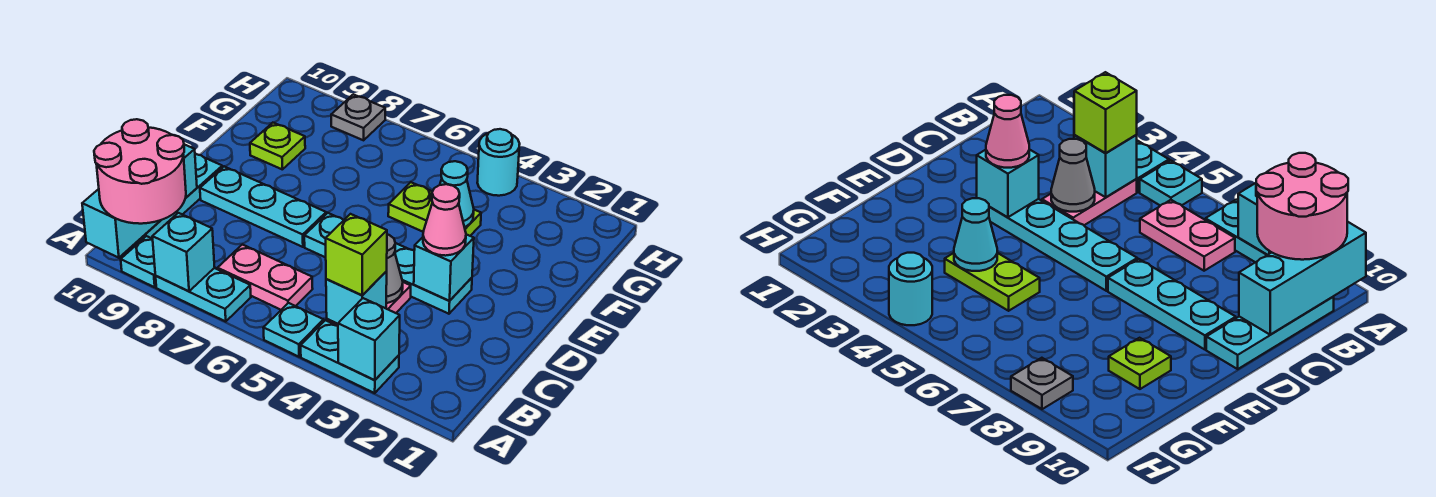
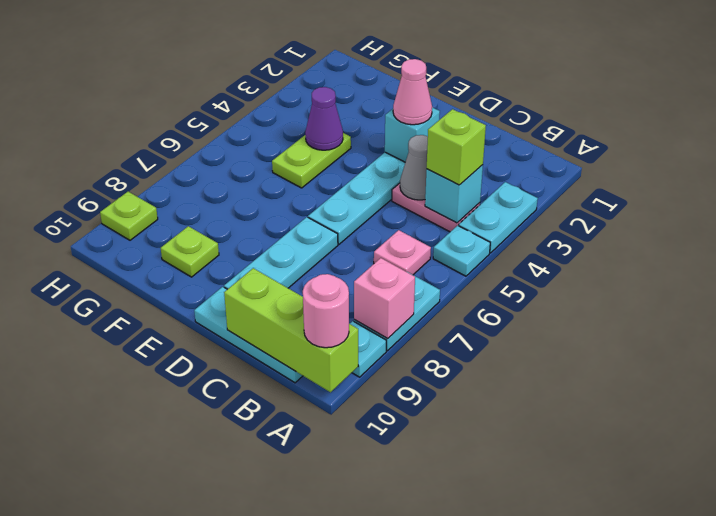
cyan 1x1 brick [338,298,400,380] -> none
cyan 1x1 brick [152,213,215,291] -> pink 1x1 brick [354,258,415,338]
pink 2x2 round brick [94,119,186,224] -> pink 1x1 round brick [303,274,349,348]
cyan 1x3 brick [82,144,197,258] -> lime 1x3 brick [224,268,358,392]
pink 1x2 plate [218,245,313,310] -> pink 1x1 plate [374,230,431,275]
cyan 1x1 cone [440,161,474,227] -> purple 1x1 cone [305,87,343,150]
cyan 1x1 round brick [477,129,520,196] -> none
grey 1x1 plate [331,94,385,140] -> none
none -> lime 1x1 plate [100,192,158,240]

